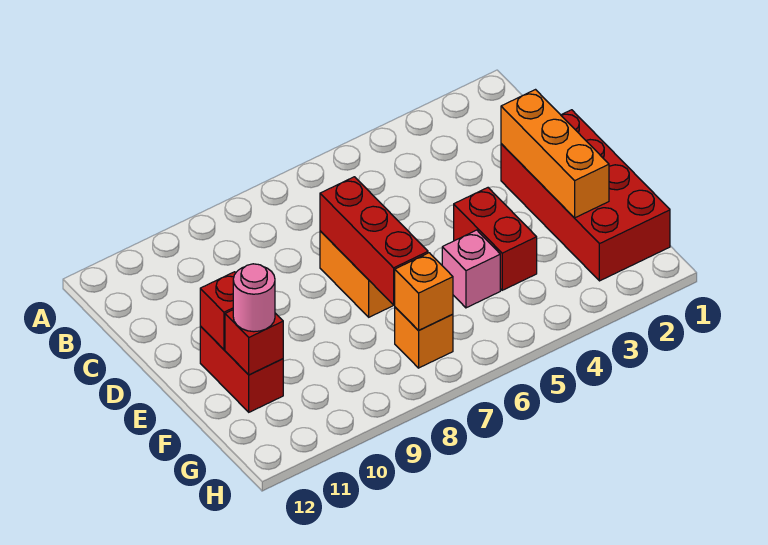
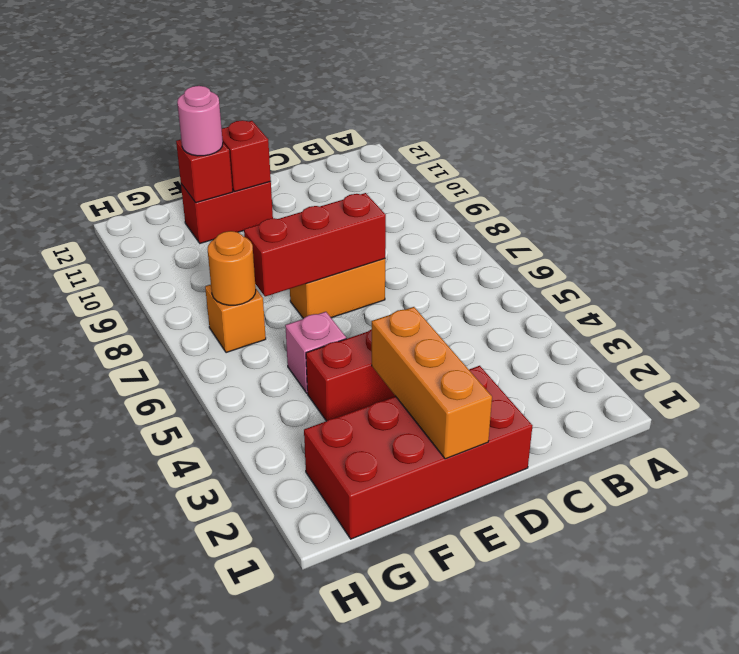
orange 1x3 brick [501,90,609,218] -> orange 1x3 brick turned to [372,307,492,459]
orange 1x1 brick [395,253,453,331] -> orange 1x1 round brick [208,231,256,305]

